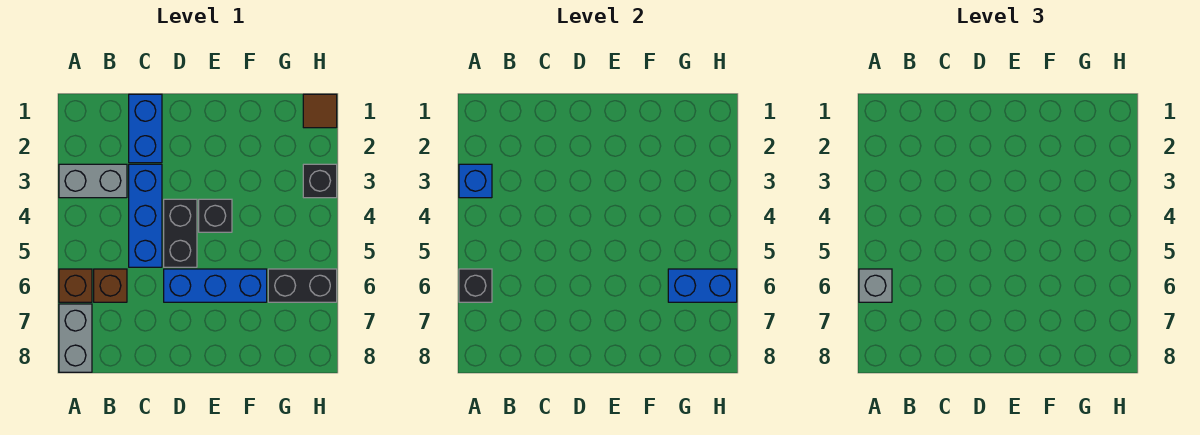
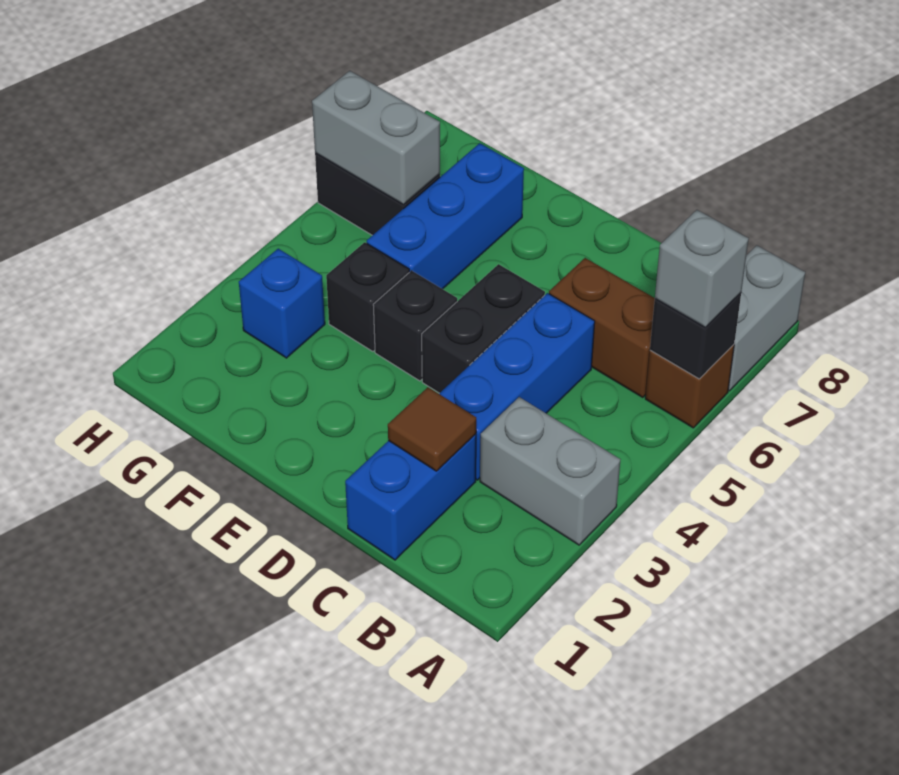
blue 1x1 brick [459,164,492,198] -> blue 1x1 brick moved to [239,249,325,358]
brown 1x1 brick [94,269,127,302] -> brown 1x2 brick [549,258,655,397]
blue 1x3 brick [164,269,267,302] -> blue 1x3 brick turned to [367,143,524,289]
blue 1x2 brick [668,269,737,302] -> grey 1x2 brick [312,71,440,205]
brown 1x1 tile [303,94,337,128] -> brown 1x1 tile moved to [388,387,476,471]
black 1x1 brick [303,164,337,198] -> black 1x1 brick moved to [326,242,409,351]

